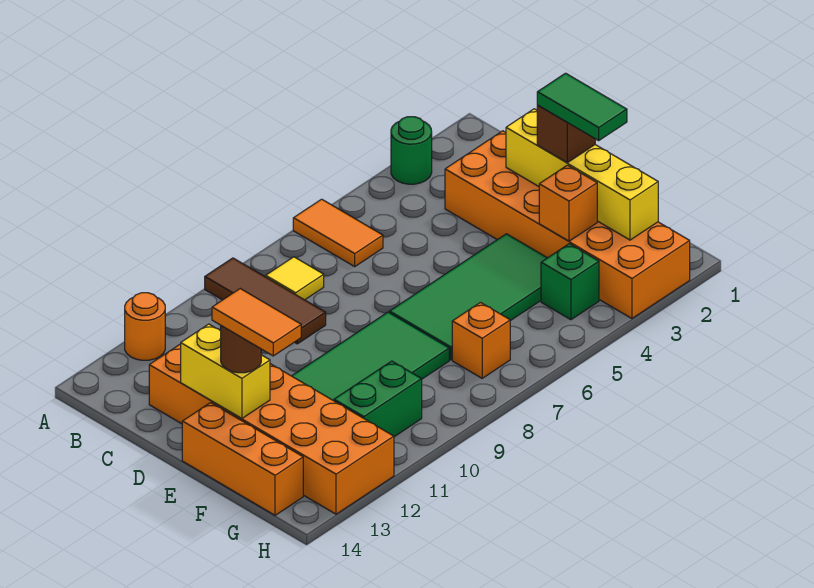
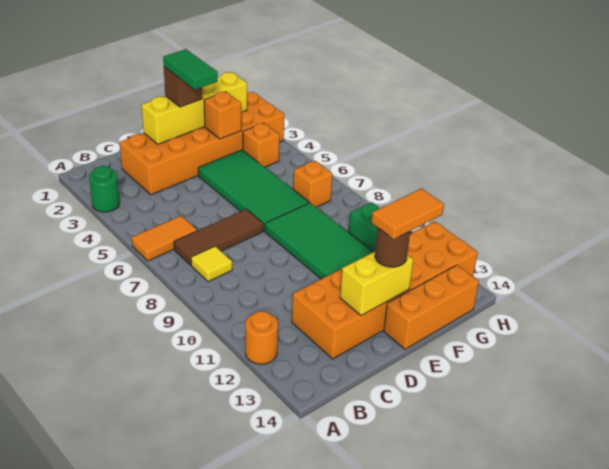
brown 1x3 tile [205,258,326,344] -> brown 1x3 tile moved to [174,209,263,265]
green 1x2 tile [537,73,627,141] -> green 1x2 tile turned to [163,49,218,90]
green 1x1 brick [541,244,599,320] -> orange 1x1 brick [243,123,280,167]

